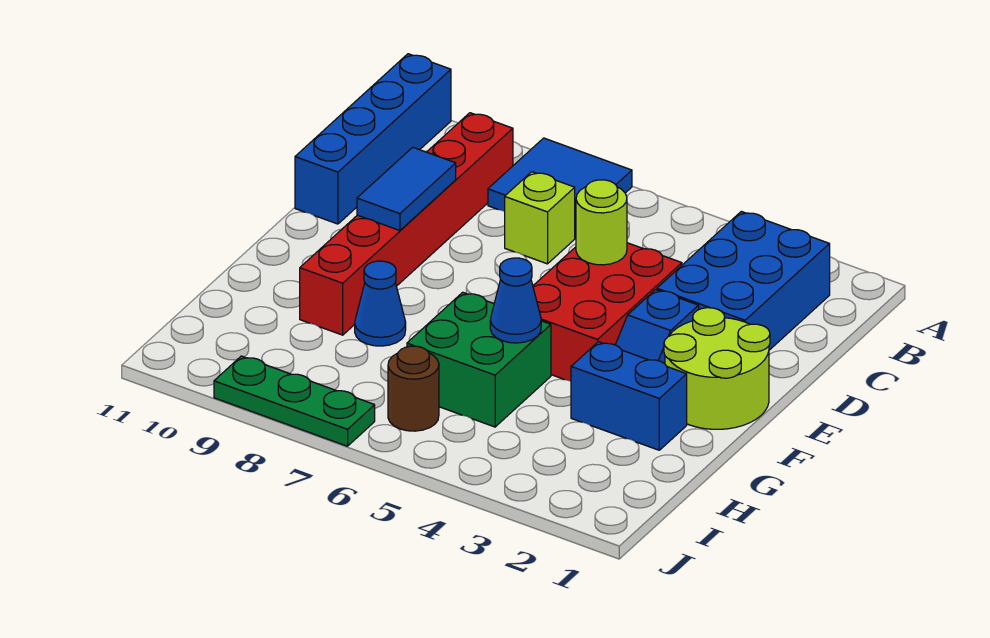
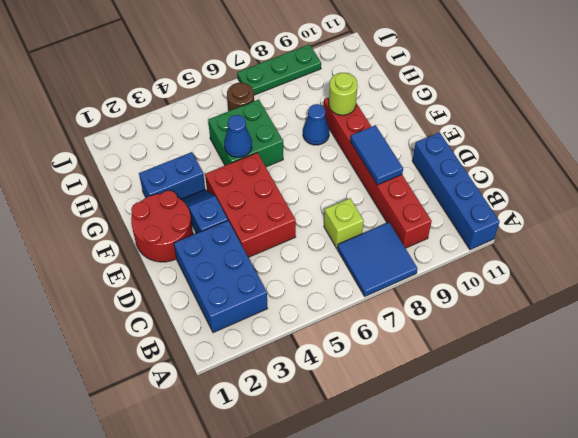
lime 1x1 round brick [576,180,627,265] -> lime 1x1 round brick moved to [329,73,358,115]
lime 2x2 round brick [664,308,770,429] -> red 2x2 round brick [131,191,193,262]

